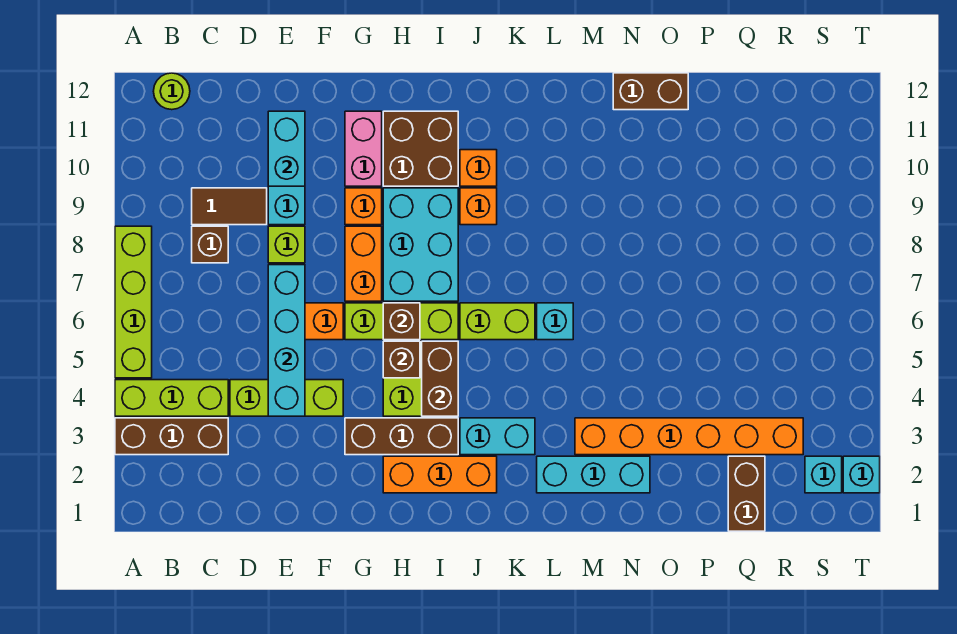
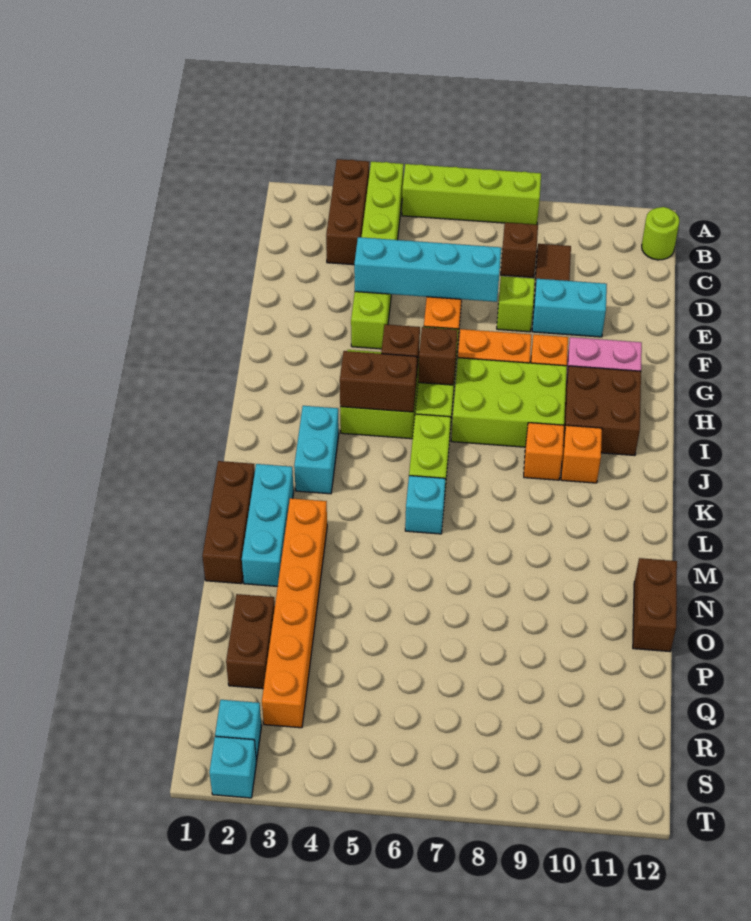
cyan 1x2 brick [268,111,305,186] -> none
brown 1x3 brick [345,418,458,455] -> brown 1x3 brick moved to [202,461,255,584]
orange 1x3 brick [383,456,497,493] -> none
cyan 2x3 brick [383,188,458,301] -> lime 2x3 brick [451,358,567,447]
brown 1x2 brick [728,456,765,531] -> brown 1x2 brick turned to [226,594,275,689]

